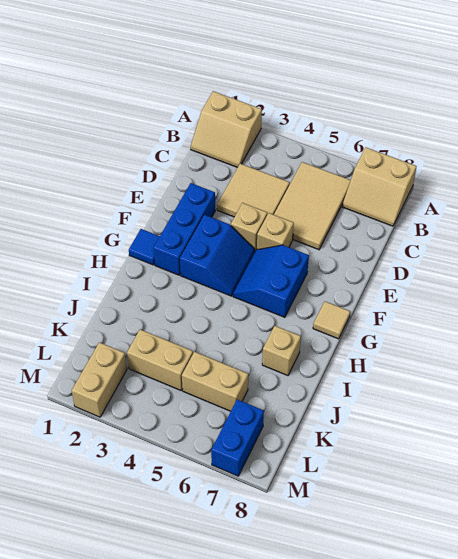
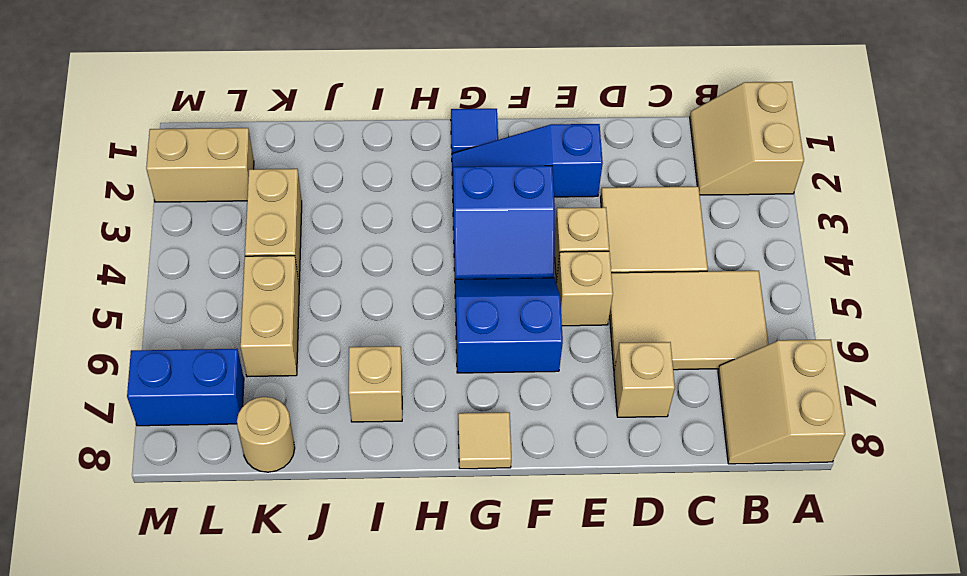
none -> tan 1x1 brick [614,342,675,417]
blue 1x3 brick [153,183,215,275] -> blue 1x3 slope [452,124,603,197]
none -> tan 1x1 round brick [237,397,295,472]

